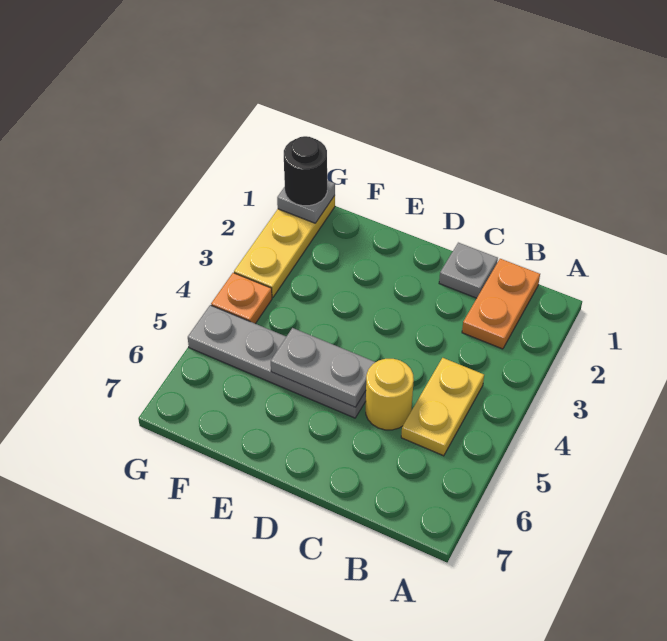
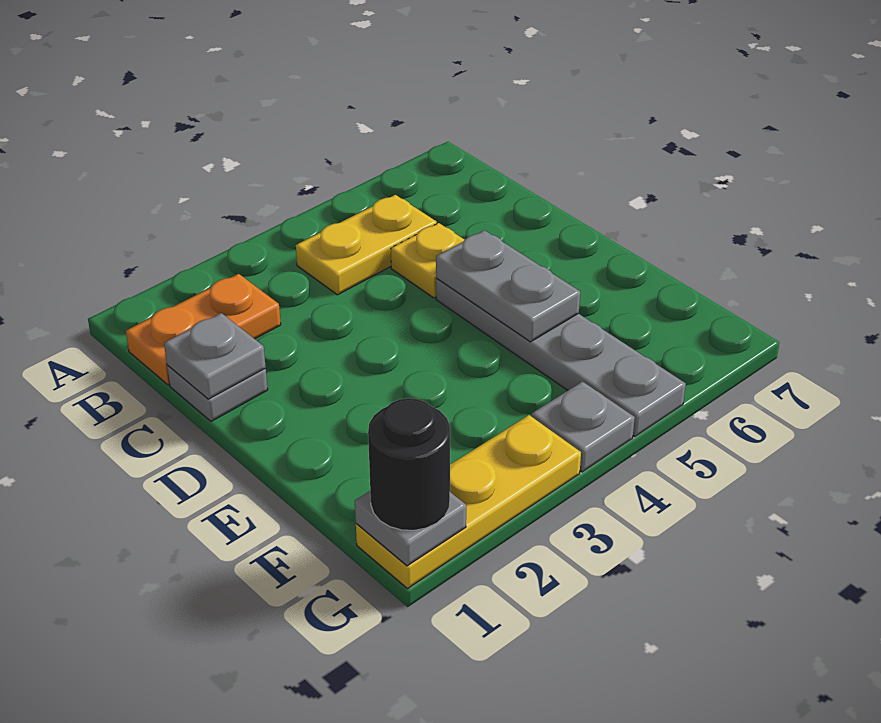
none -> grey 1x1 plate [164,313,266,399]
yellow 1x1 round brick [366,359,414,430] -> yellow 1x1 plate [391,223,464,298]
orange 1x1 plate [211,273,272,324] -> grey 1x1 plate [532,382,635,472]

